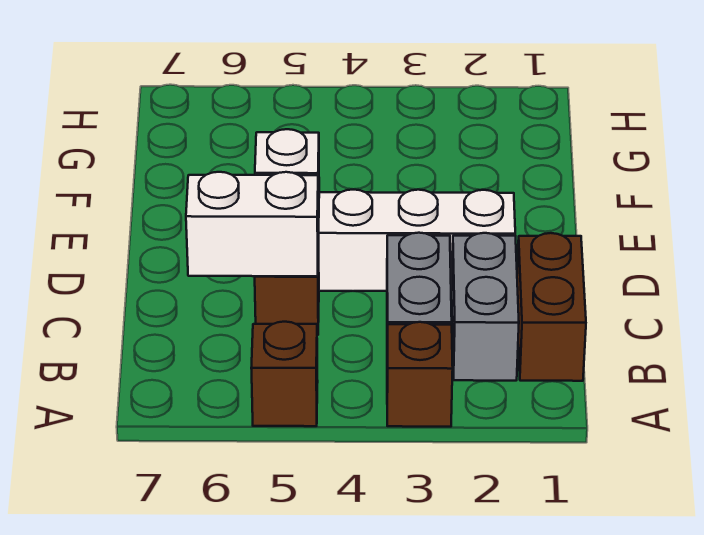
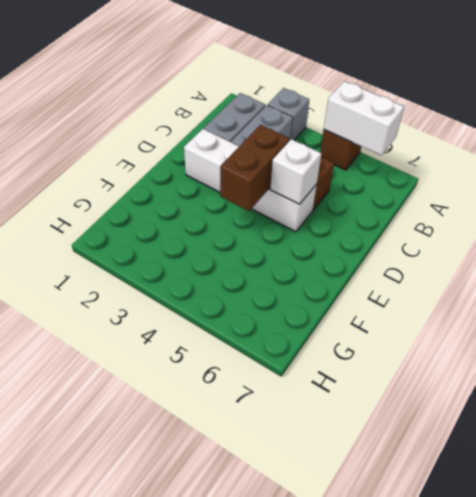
brown 1x1 brick [387,322,453,427] -> grey 1x1 brick [268,88,309,140]
brown 1x2 brick [517,233,586,381] -> brown 1x2 brick moved to [220,125,290,211]
white 1x2 brick [186,172,319,276] -> white 1x2 brick moved to [324,81,404,155]

